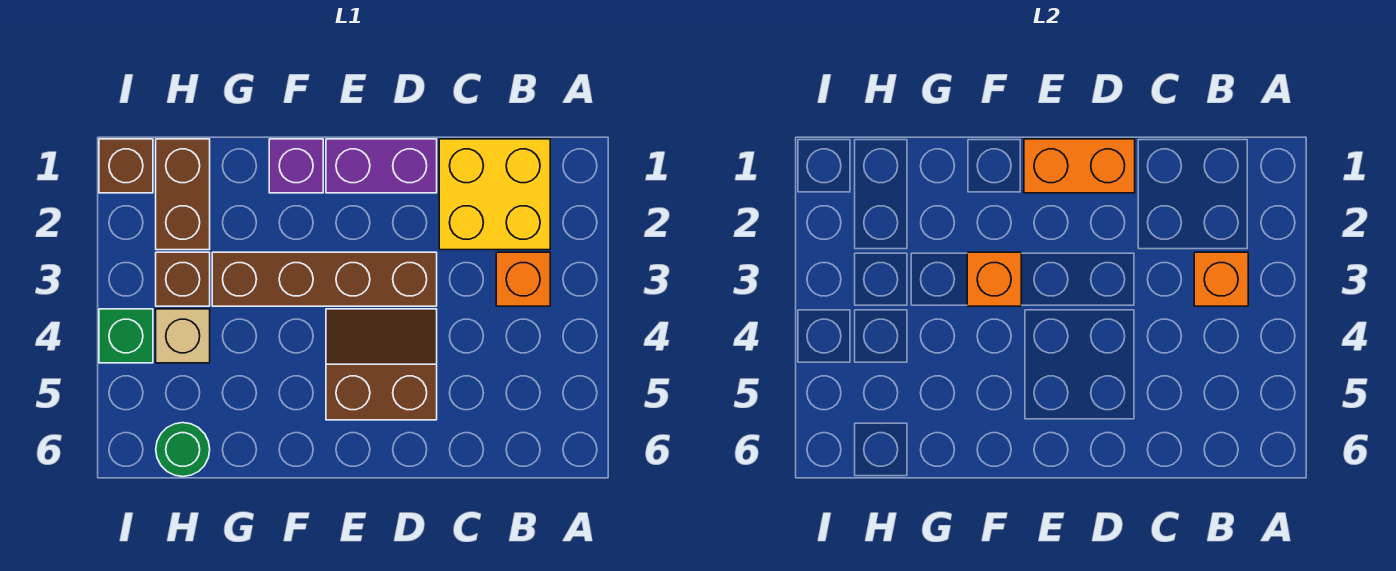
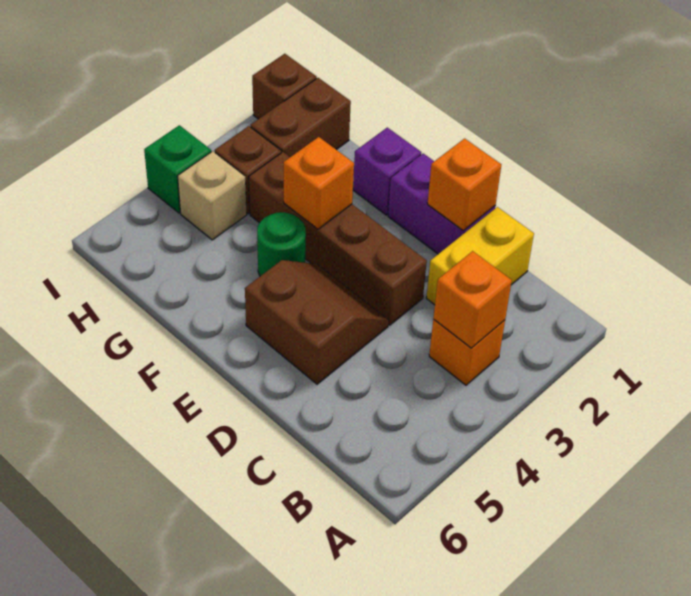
yellow 2x2 brick [439,139,550,250] -> yellow 1x2 brick [426,207,534,305]
orange 1x2 brick [1024,139,1135,193] -> orange 1x1 brick [428,138,501,231]
green 1x1 round brick [156,423,210,477] -> green 1x1 round brick moved to [257,212,306,276]

